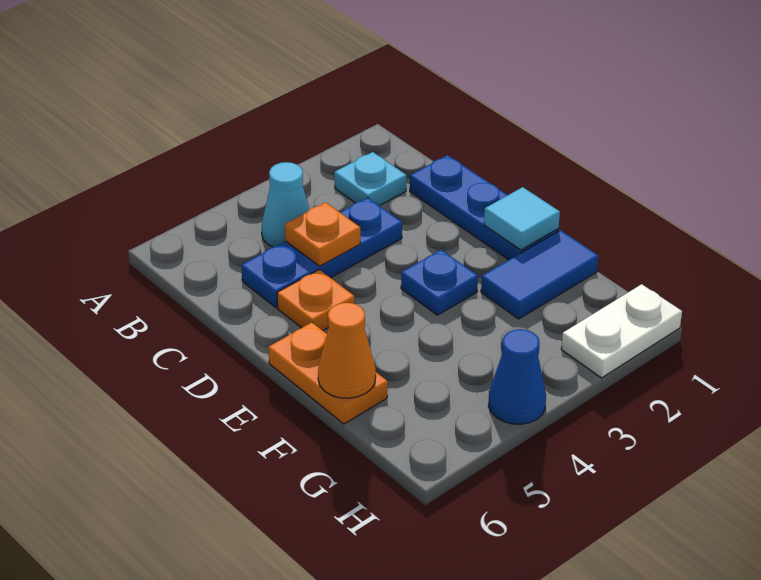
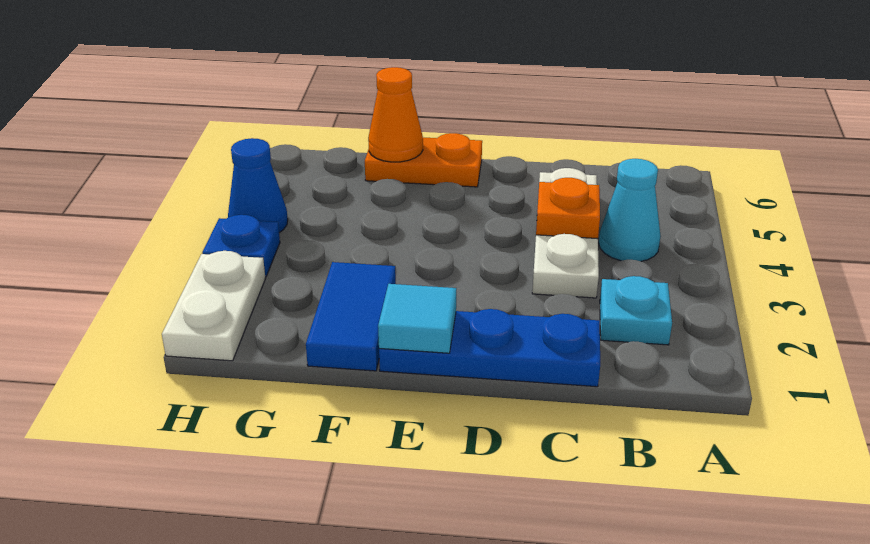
blue 1x3 plate [241,198,402,308] -> white 1x3 plate [532,168,599,298]
orange 1x1 plate [277,270,354,331] -> none
blue 1x1 plate [401,250,478,315] -> blue 1x1 plate moved to [202,215,280,277]

